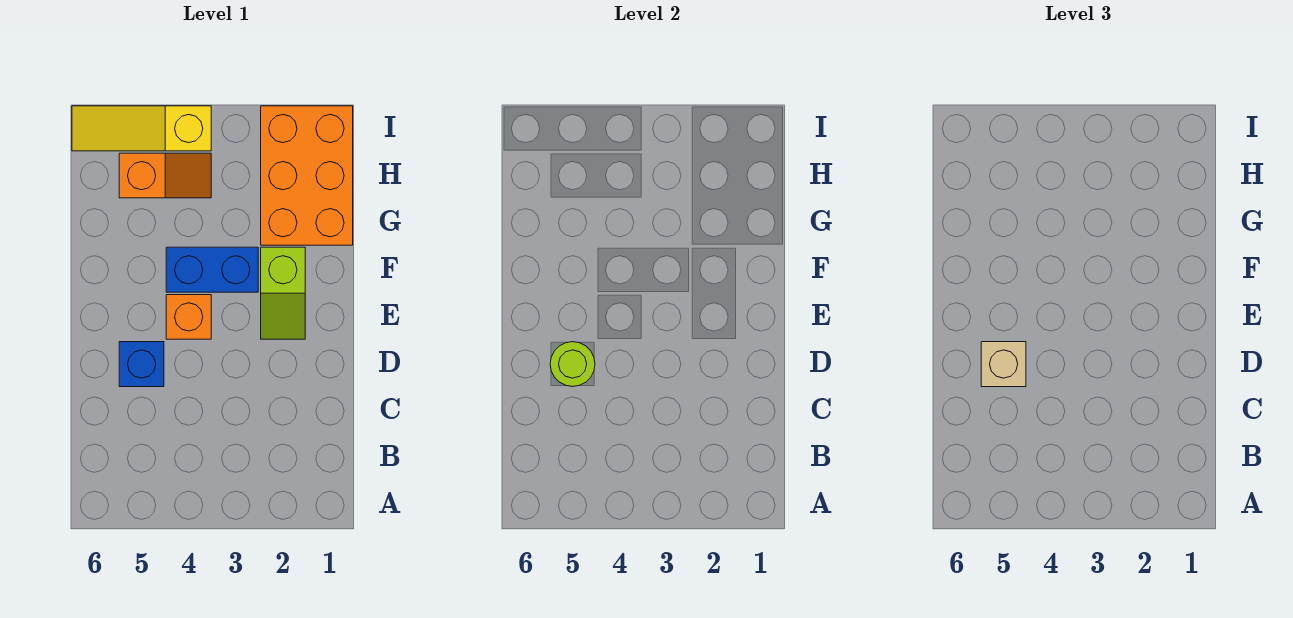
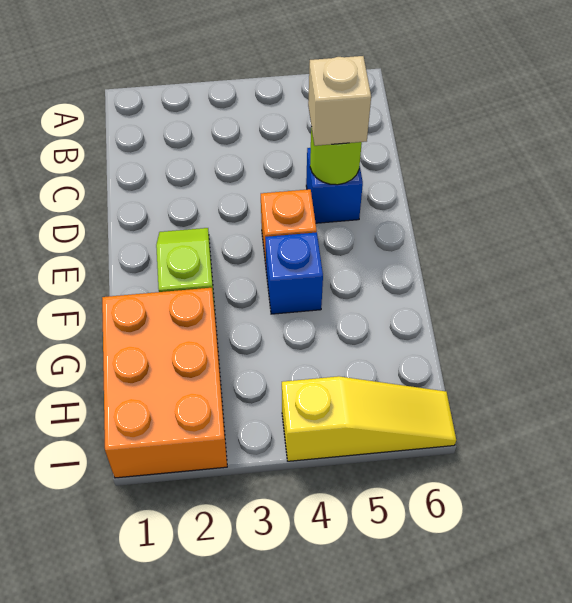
blue 1x2 brick [166,247,258,292] -> blue 1x1 brick [265,232,323,314]
orange 1x2 slope [119,153,211,198] -> none

